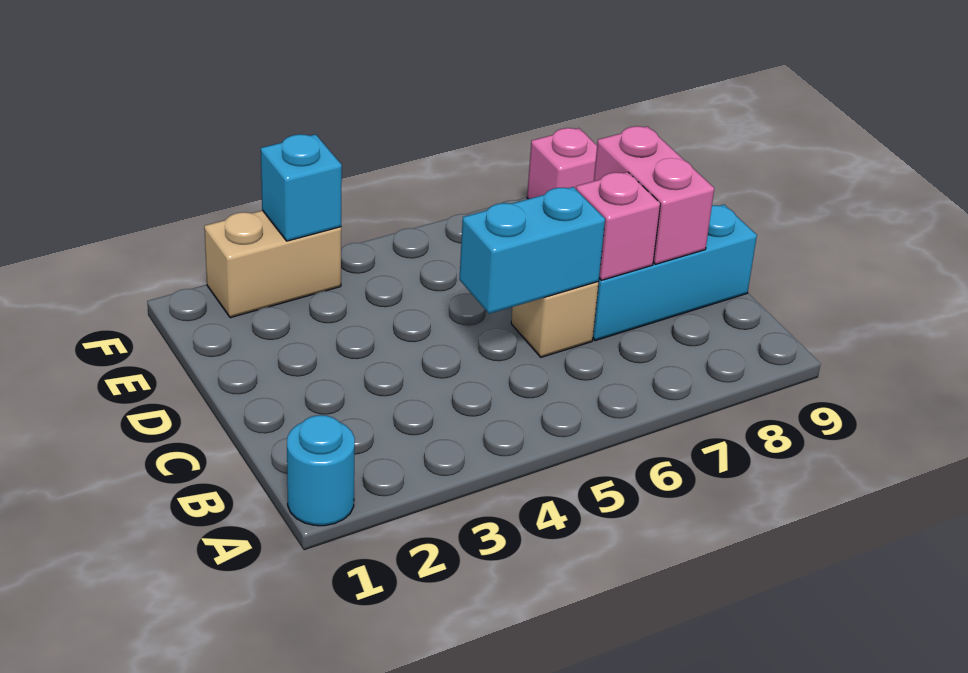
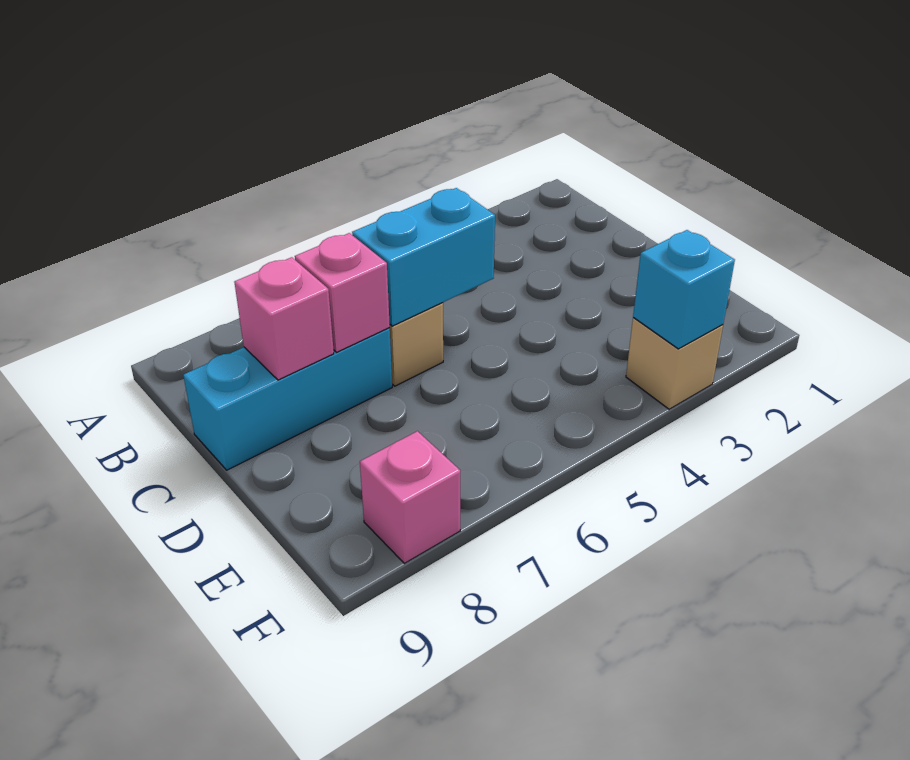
cyan 1x1 round brick [287,415,355,526] -> none
pink 1x2 brick [594,126,714,264] -> pink 1x1 brick [234,257,334,380]
tan 1x2 brick [204,210,341,318] -> tan 1x1 brick [626,318,723,409]

